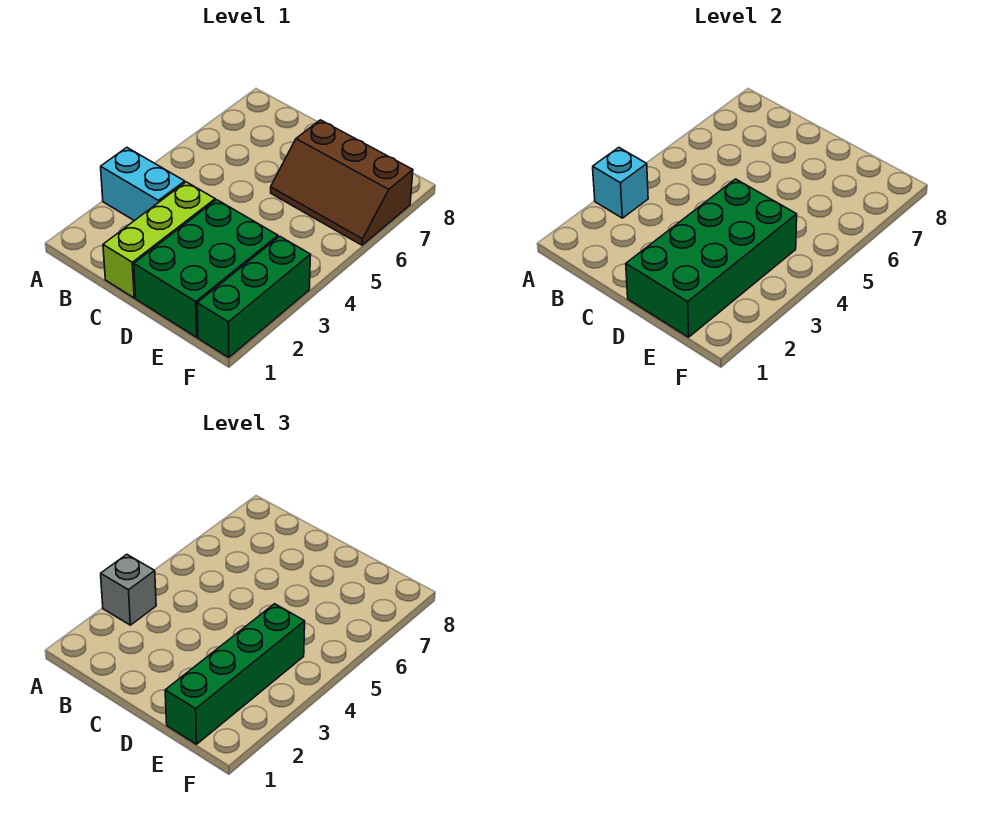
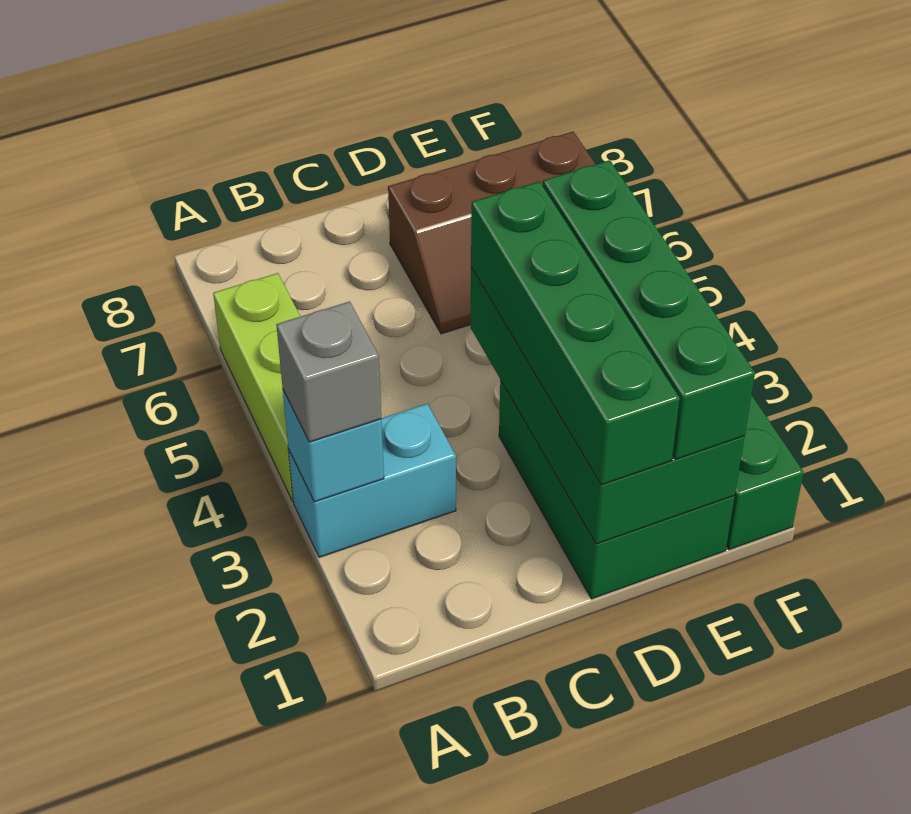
lime 1x3 brick [103,182,215,298] -> lime 1x3 brick moved to [213,273,300,501]
none -> green 1x4 brick [471,181,680,485]

